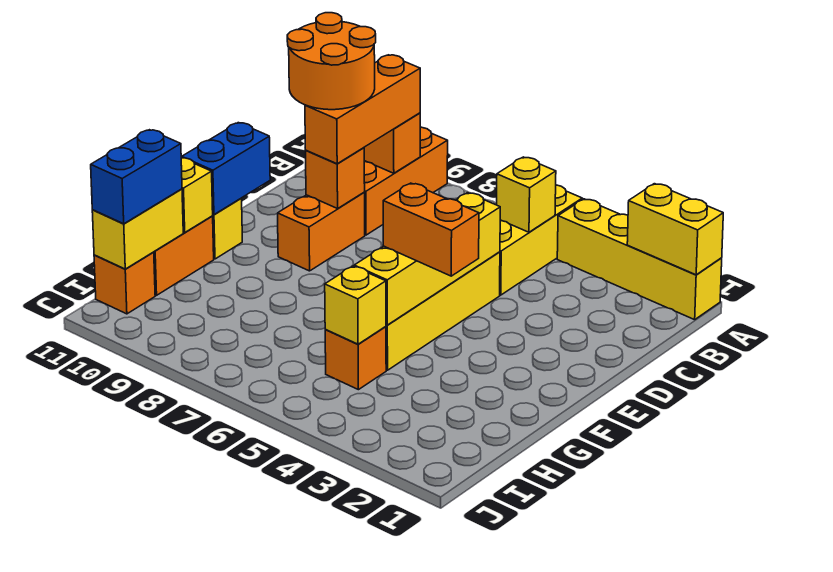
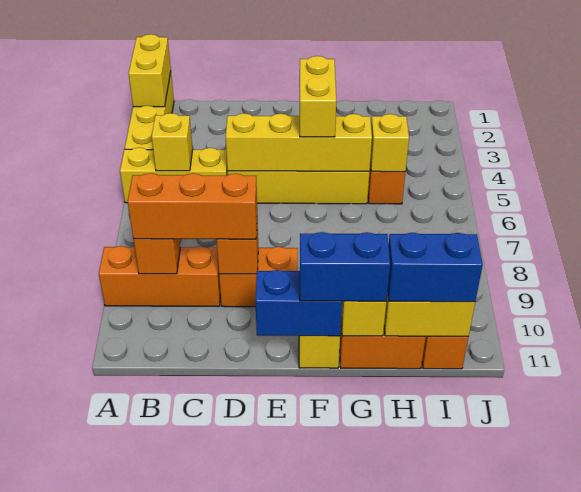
orange 2x2 round brick [287,13,376,110] -> none
orange 1x2 brick [383,183,479,276] -> yellow 1x2 brick [300,56,336,137]
none -> blue 1x2 brick [300,232,390,301]

